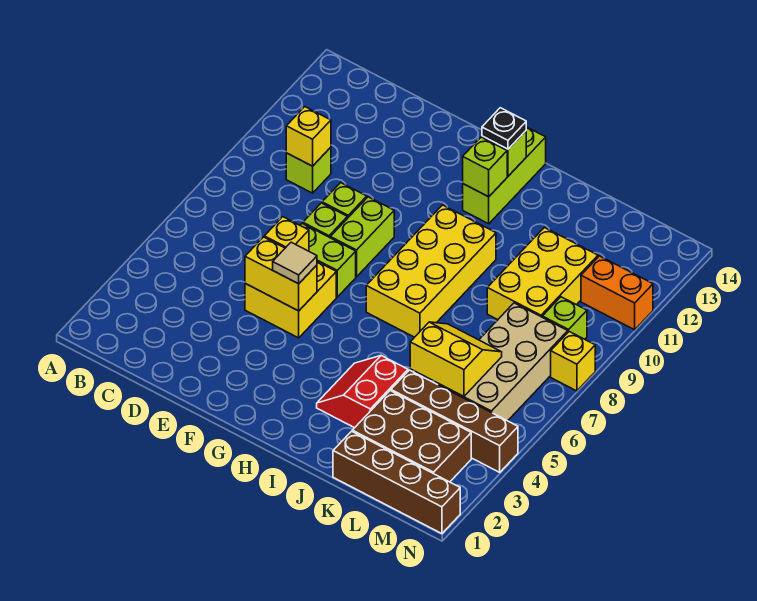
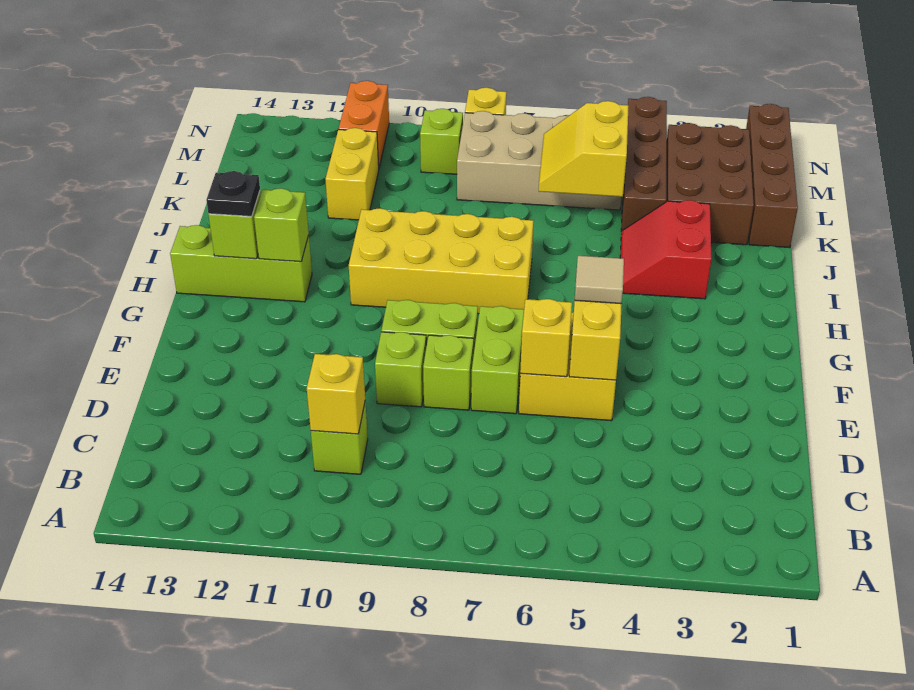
red 2x2 slope [317,356,408,428] -> red 2x2 slope turned to [620,200,711,299]
yellow 2x3 brick [487,227,598,320] -> yellow 1x2 brick [325,128,379,220]

